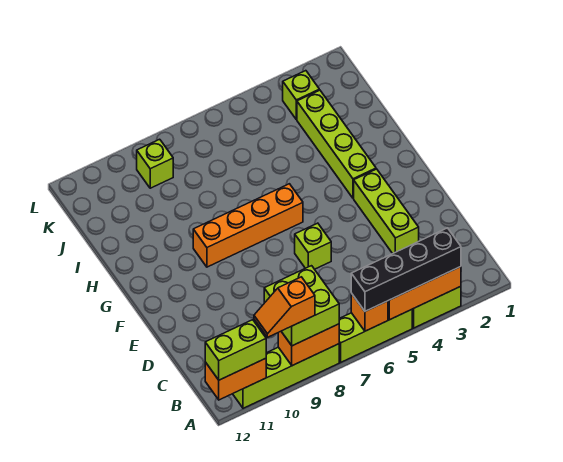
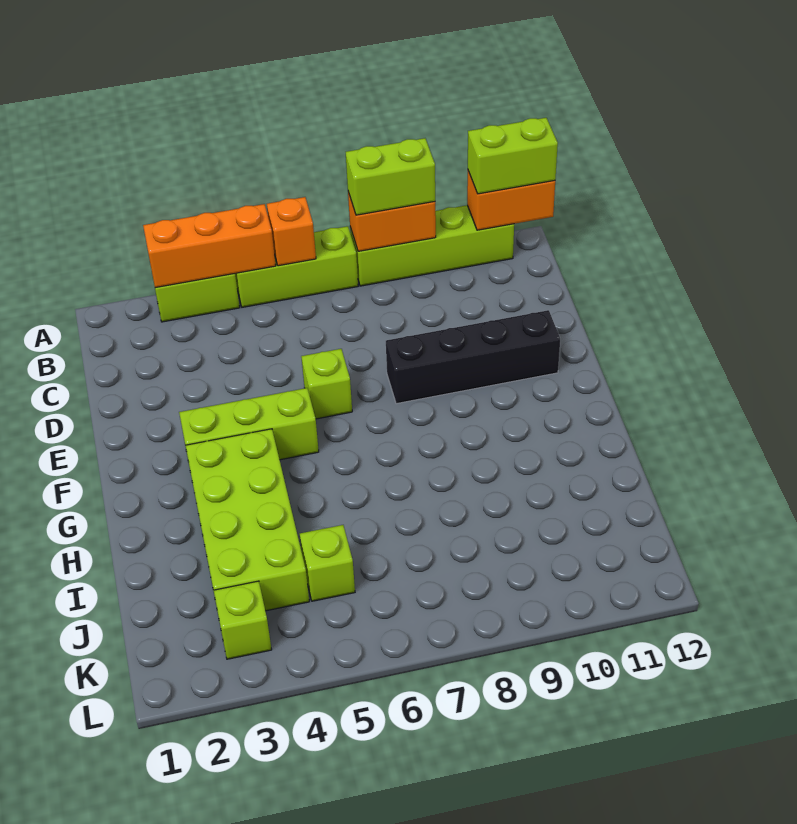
black 1x4 brick [351,228,461,311] -> black 1x4 brick moved to [386,310,560,404]
lime 2x2 brick [264,266,339,346] -> lime 1x2 brick [346,138,435,215]
orange 1x2 slope [254,277,315,337] -> none
lime 1x3 brick [354,169,419,254] -> lime 1x3 brick turned to [179,388,319,460]
lime 1x4 brick [297,90,376,198] -> lime 2x4 brick [185,429,309,611]
orange 1x4 brick [193,184,303,267] -> none
lime 1x1 brick [137,139,173,188] -> lime 1x1 brick moved to [300,525,355,601]

